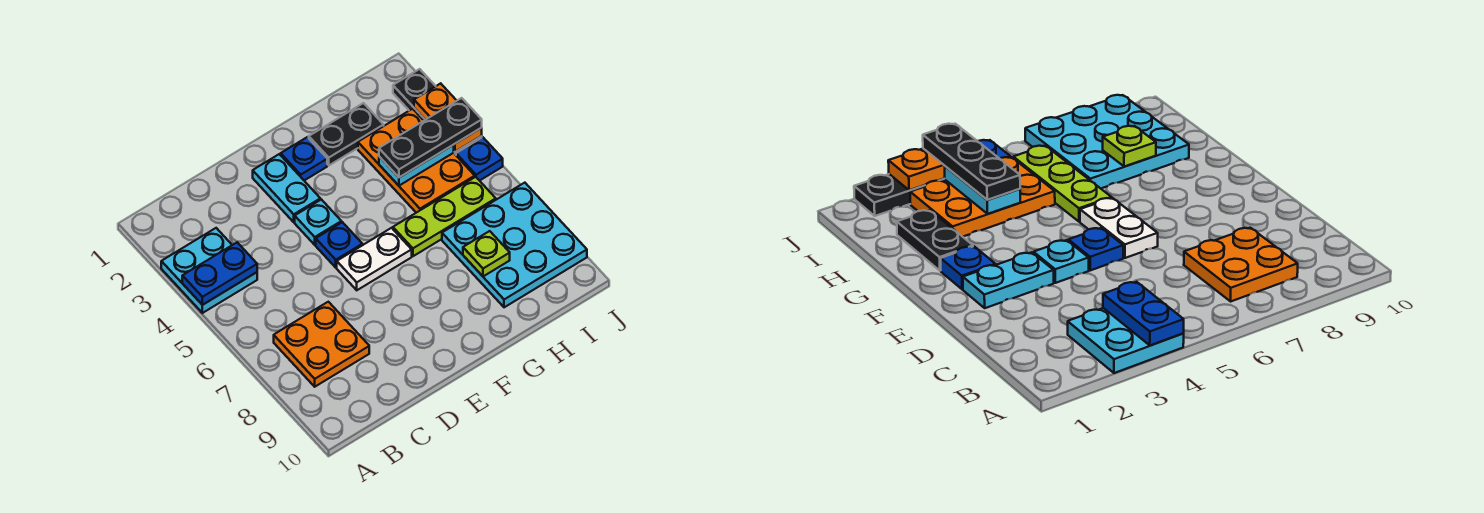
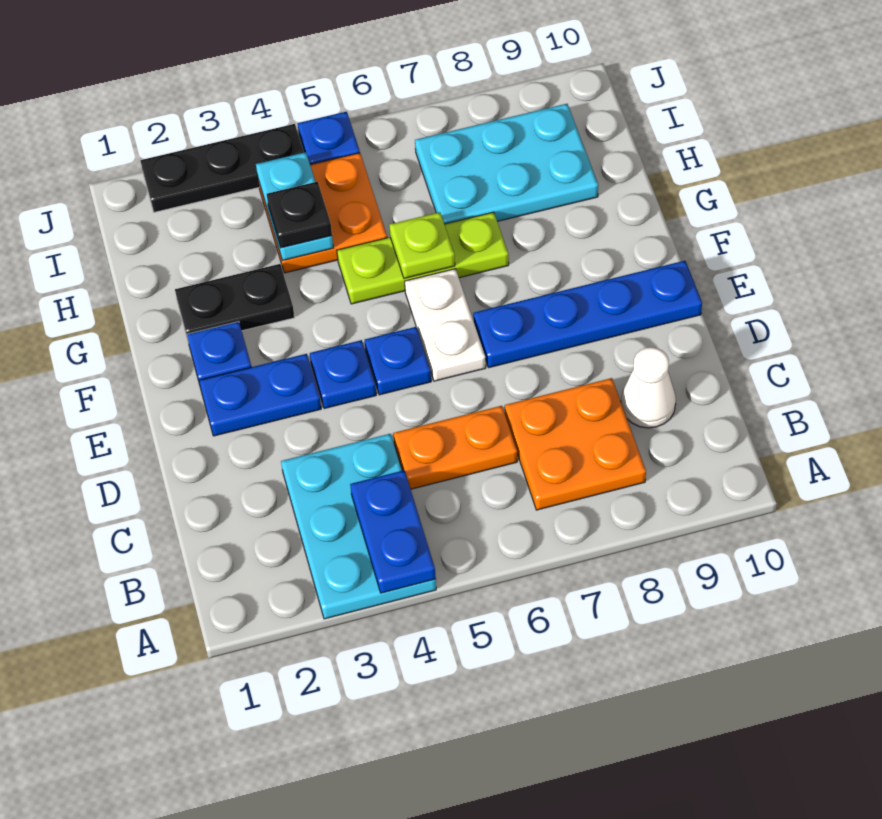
cyan 2x2 plate [161,228,257,313] -> cyan 2x3 plate [281,434,436,619]
none -> white 1x1 cone [621,347,676,428]
cyan 1x2 plate [253,154,320,222] -> blue 1x2 plate [199,354,321,436]
cyan 1x1 plate [295,200,341,245] -> blue 1x1 plate [310,340,376,409]
none -> blue 1x4 plate [473,261,702,368]
black 1x2 plate [309,103,384,165] -> black 1x2 plate turned to [175,264,295,339]
lime 1x3 plate [393,177,496,256] -> lime 1x3 plate turned to [337,212,509,304]
orange 2x3 plate [358,109,475,213] -> orange 2x2 plate [258,153,387,273]
black 1x3 plate [379,98,482,177] -> black 1x1 plate [267,182,332,248]
cyan 3x3 plate [442,183,587,307] -> cyan 2x3 plate [415,104,598,224]
lime 1x1 plate [463,231,510,276] -> lime 1x1 plate moved to [389,212,455,278]
orange 1x2 plate [414,83,482,152] -> orange 1x2 plate moved to [393,406,517,489]

